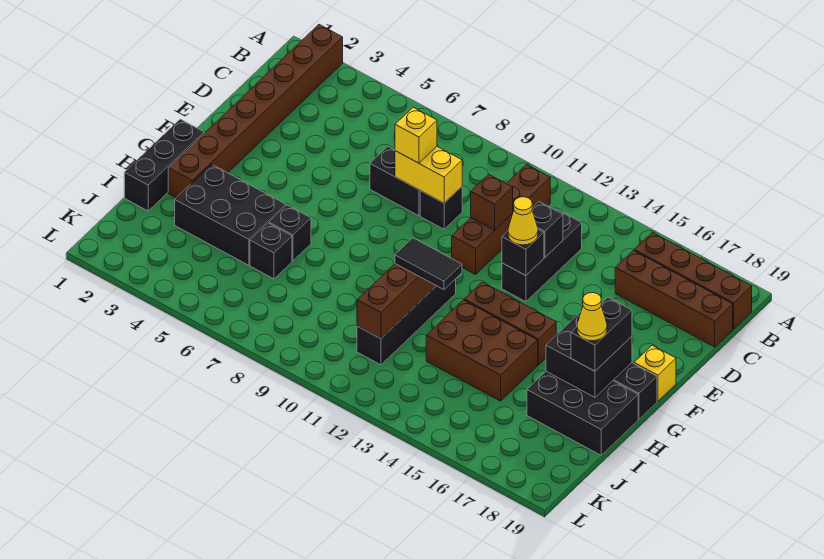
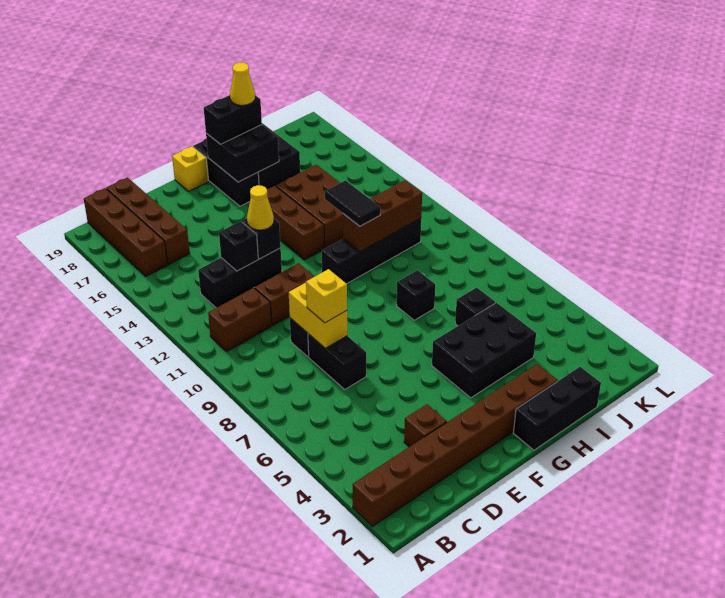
brown 1x1 brick [471,174,513,230] -> brown 1x1 brick moved to [404,404,447,447]
black 2x3 brick [175,164,286,265] -> black 2x3 brick turned to [432,303,536,398]
black 1x1 brick [269,205,311,261] -> black 1x1 brick moved to [397,270,435,320]

